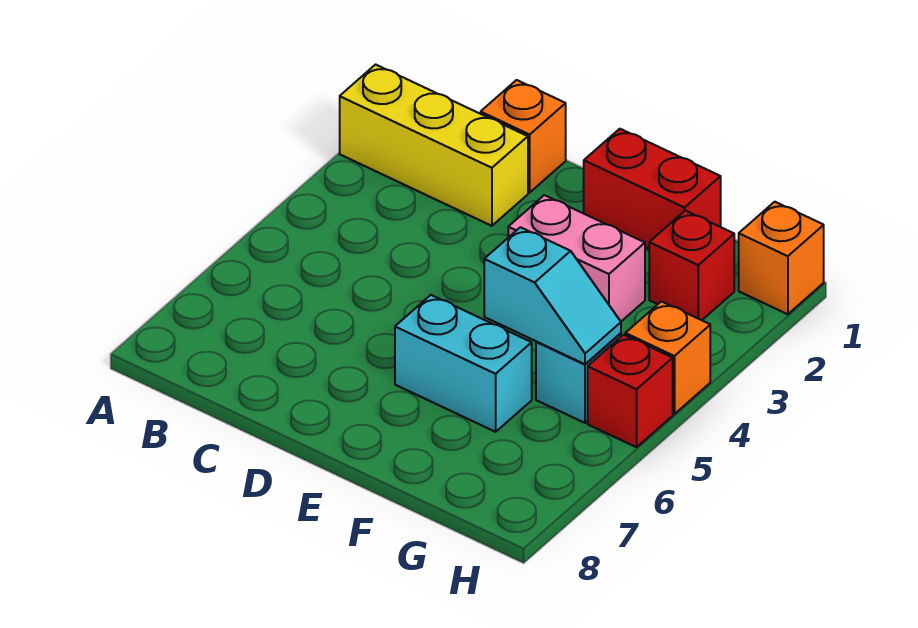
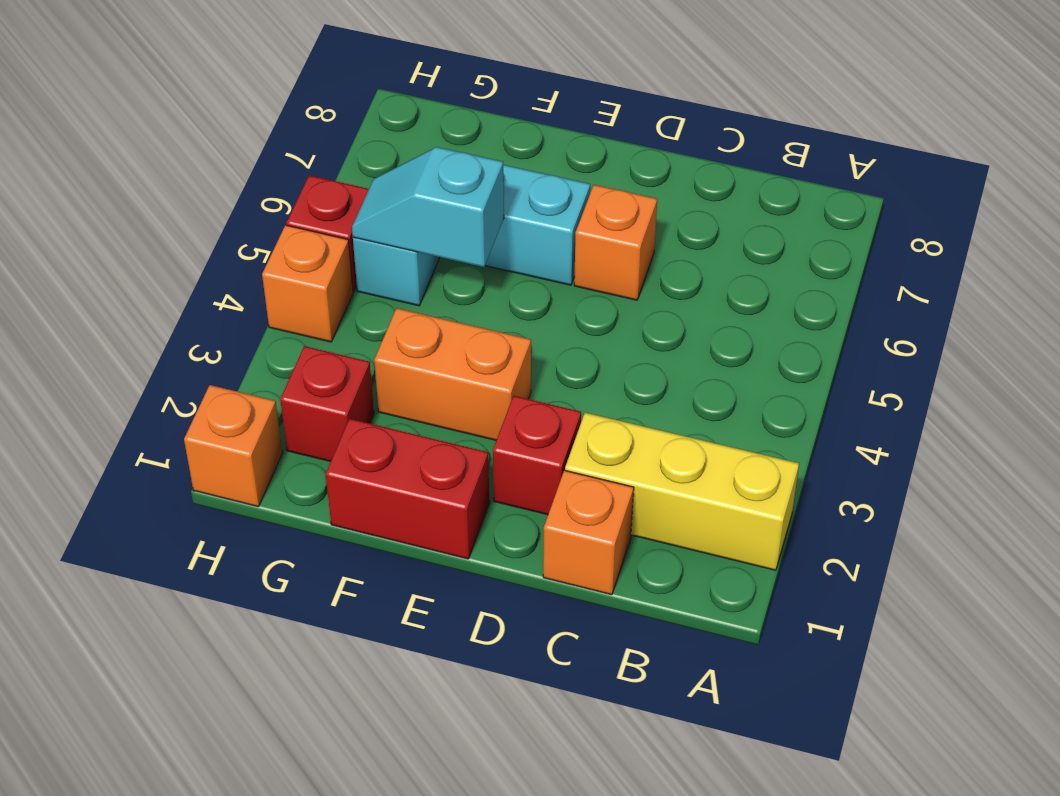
none -> red 1x1 brick [493,396,581,515]
none -> orange 1x1 brick [574,185,657,300]
pink 1x2 brick [508,195,645,321] -> orange 1x2 brick [374,308,531,440]

